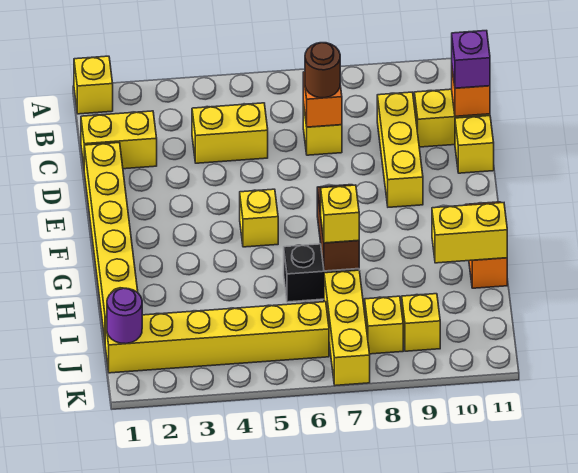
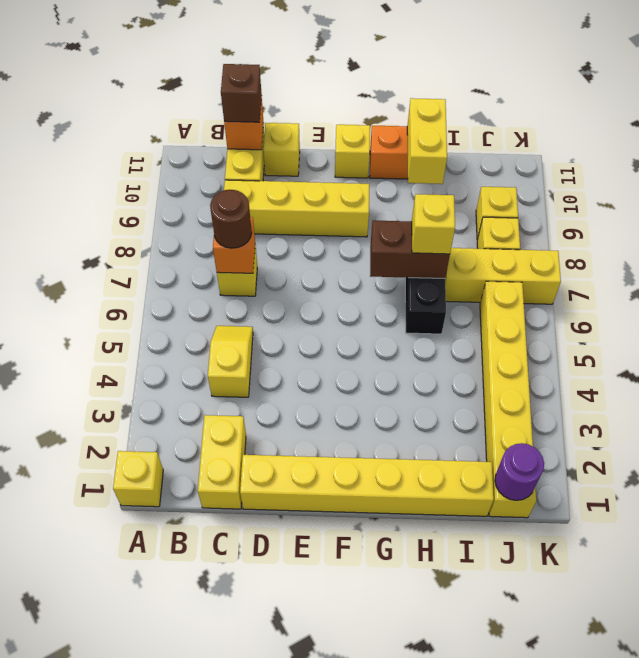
yellow 1x2 brick [192,103,268,163] -> yellow 1x2 slope [208,326,253,397]
yellow 1x3 brick [377,92,423,207] -> yellow 1x4 brick [224,180,369,237]
purple 1x1 brick [452,31,490,88] -> brown 1x1 brick [221,64,262,122]
yellow 1x1 brick [240,189,278,247] -> yellow 1x1 brick moved to [335,125,370,178]

